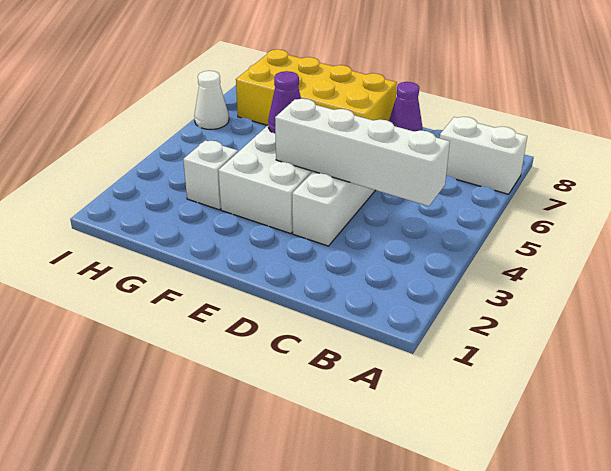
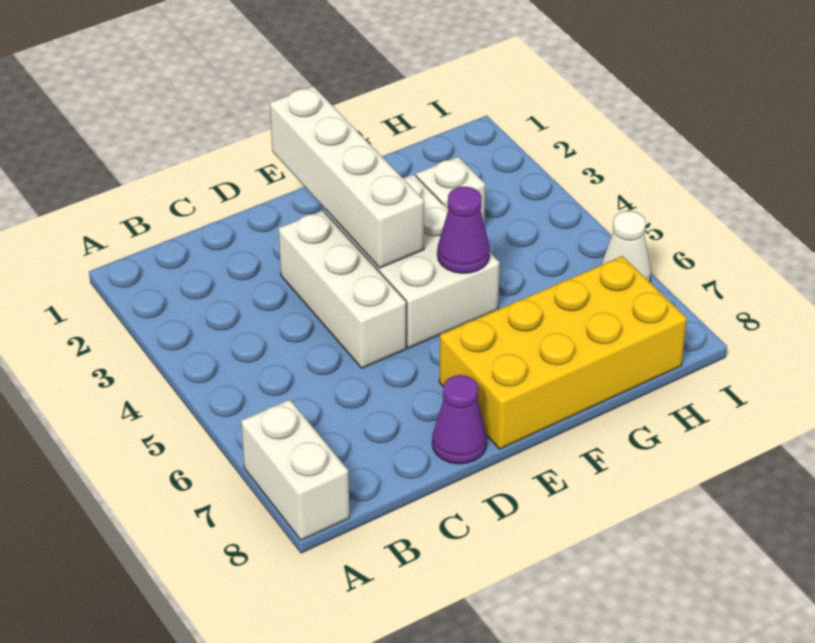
white 1x2 brick [440,117,527,194] -> white 1x2 brick turned to [241,400,349,540]
white 1x4 brick [275,99,450,206] -> white 1x4 brick turned to [270,86,424,268]

